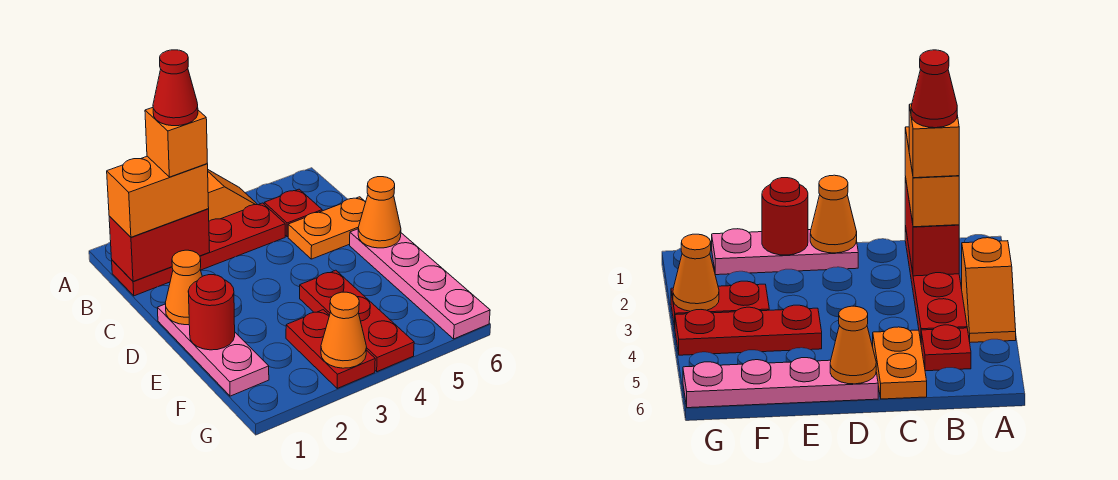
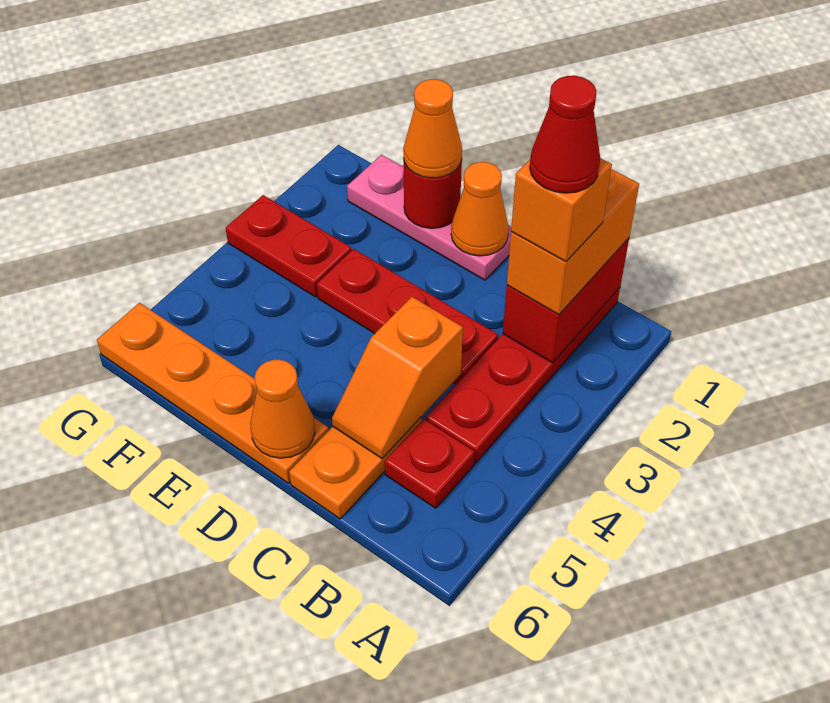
orange 1x2 slope [208,170,258,221] -> orange 1x2 slope moved to [332,297,463,458]
pink 1x4 plate [350,229,490,339] -> orange 1x4 plate [97,303,328,483]
red 1x3 plate [300,270,414,372] -> red 1x3 plate moved to [317,249,498,384]
orange 1x1 cone [321,292,367,368] -> orange 1x1 cone moved to [403,79,462,178]

